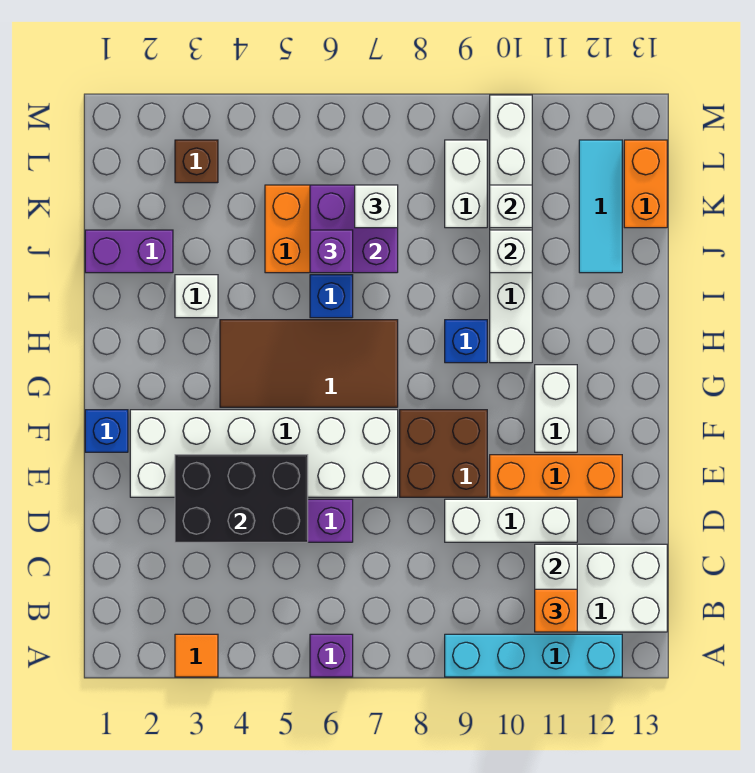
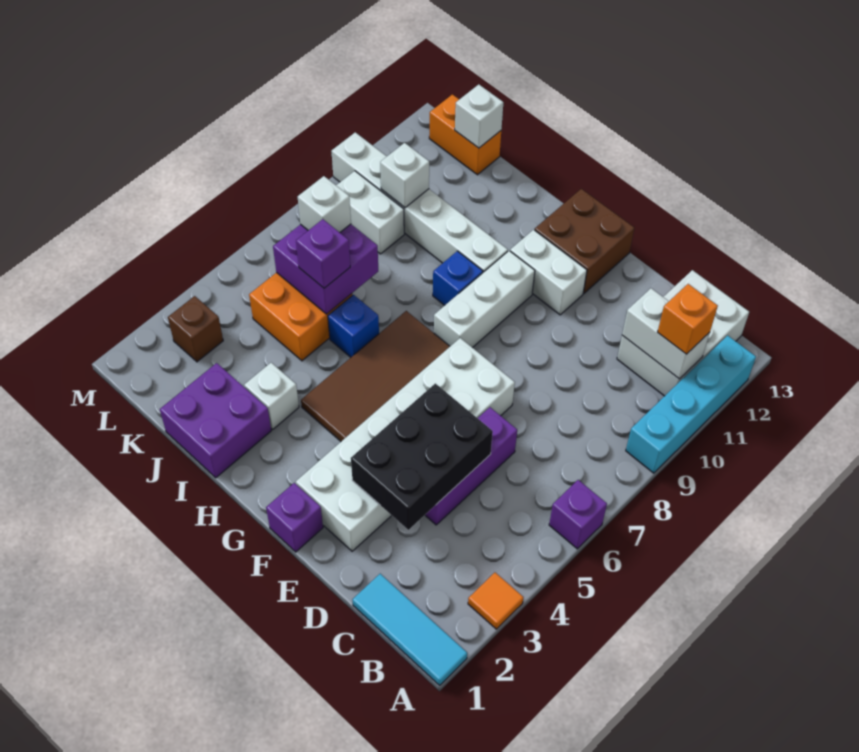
white 1x3 brick [445,499,577,542] -> white 1x3 brick moved to [434,251,535,348]
brown 2x2 brick [400,410,487,497] -> brown 2x2 brick moved to [535,189,634,293]
orange 1x3 brick [490,455,622,497] -> none
blue 1x1 brick [85,410,128,452] -> purple 1x1 brick [266,483,323,552]
purple 1x2 brick [85,230,173,273] -> purple 2x2 brick [160,363,271,478]
white 1x1 brick [490,230,532,273] -> white 1x1 brick moved to [455,84,503,148]
cyan 1x3 tile [579,140,622,273] -> cyan 1x3 tile moved to [353,574,467,685]

